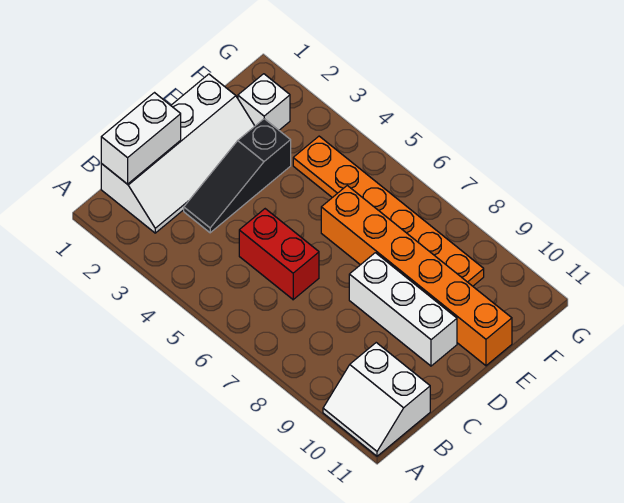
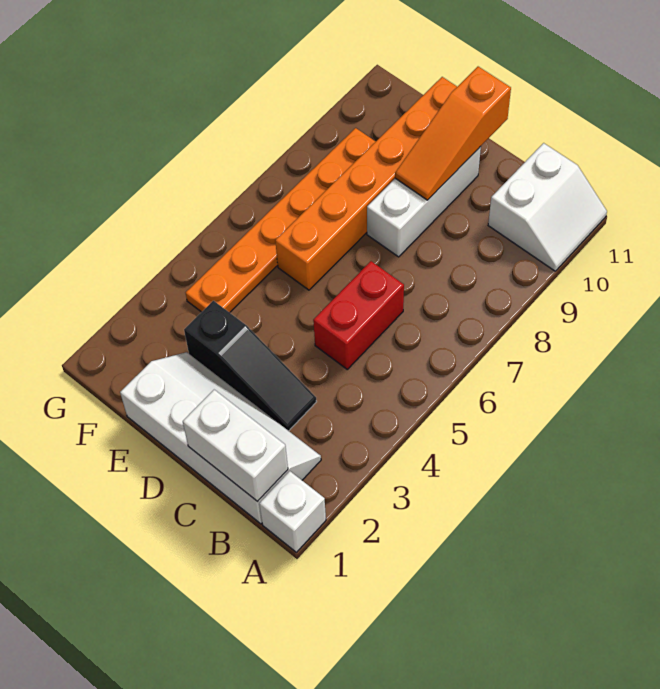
none -> orange 1x3 slope [395,67,511,200]
white 1x1 brick [238,74,290,130] -> white 1x1 brick moved to [259,471,326,552]

